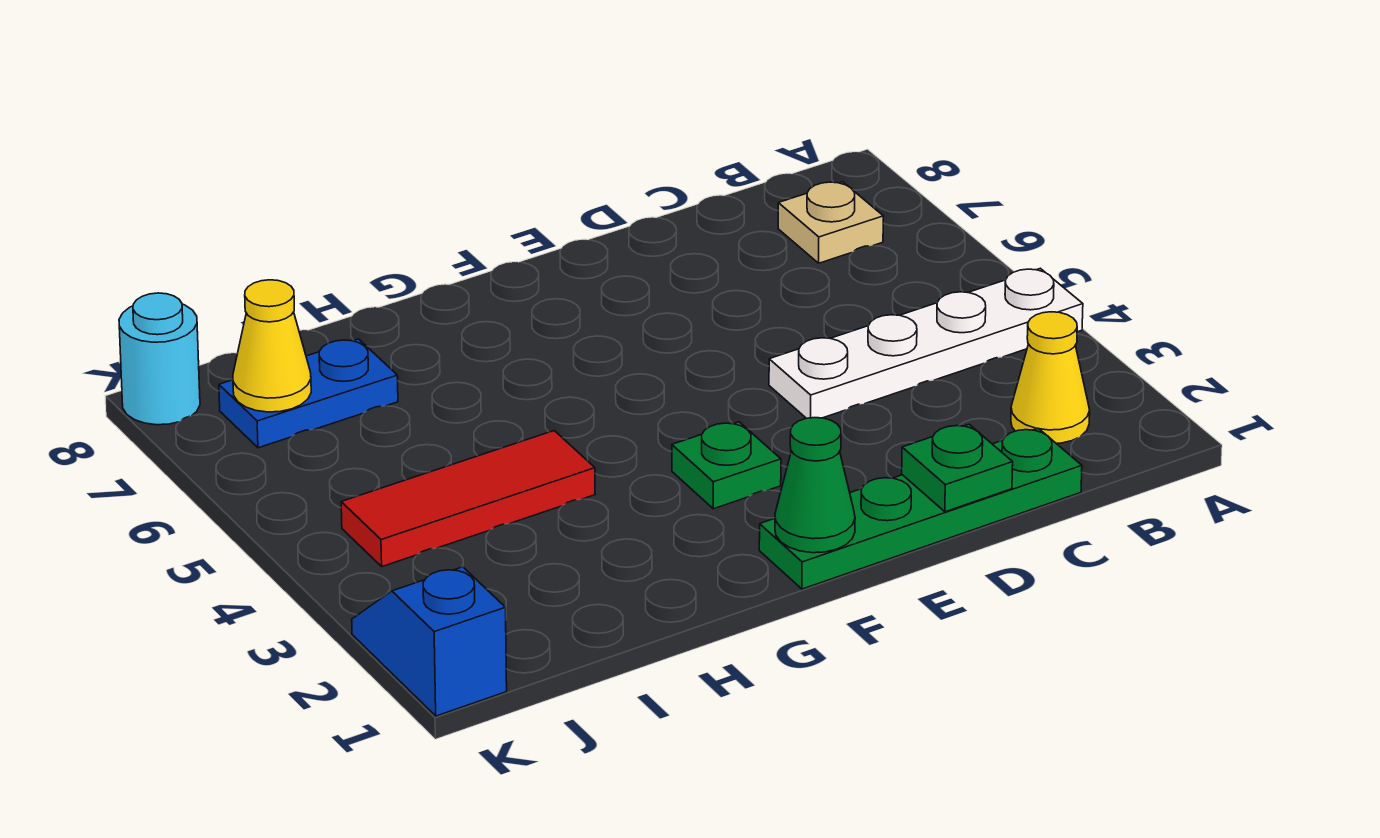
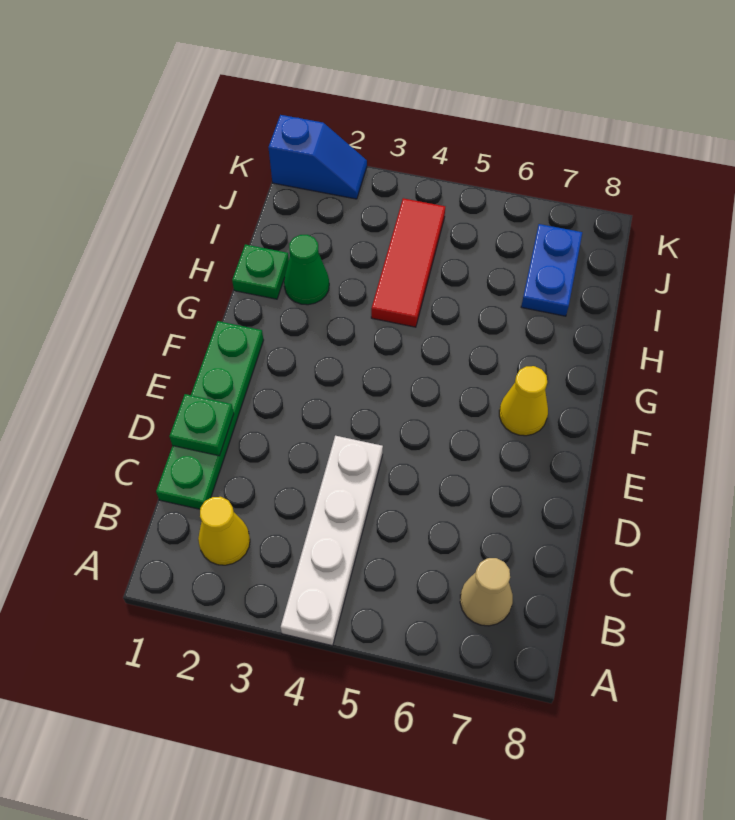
tan 1x1 plate [778,182,883,263] -> tan 1x1 cone [460,558,513,626]
green 1x1 cone [775,418,855,553] -> green 1x1 cone moved to [284,235,329,305]
green 1x1 plate [672,422,781,509] -> green 1x1 plate moved to [232,244,289,299]
yellow 1x1 cone [233,280,311,412] -> yellow 1x1 cone moved to [499,366,548,436]
cyan 1x1 round brick [119,293,200,425] -> none

